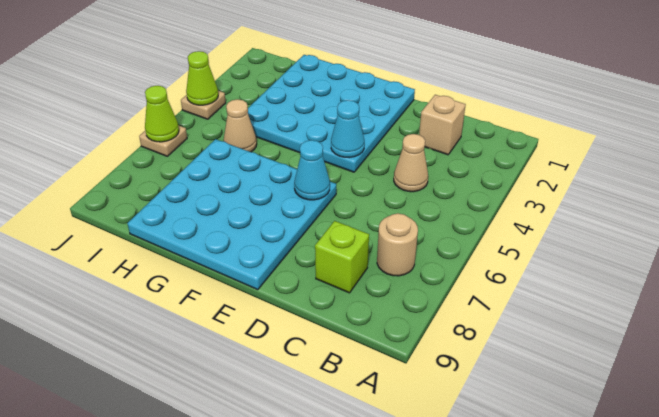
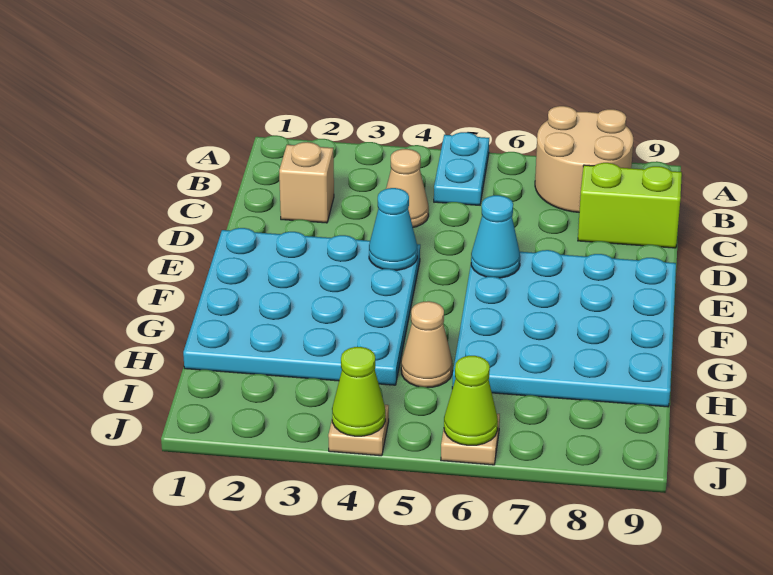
none -> cyan 1x2 plate [434,132,489,205]
tan 1x1 round brick [377,213,418,276] -> tan 2x2 round brick [535,106,633,212]
lime 1x1 brick [315,221,369,293] -> lime 1x2 brick [578,163,682,248]

